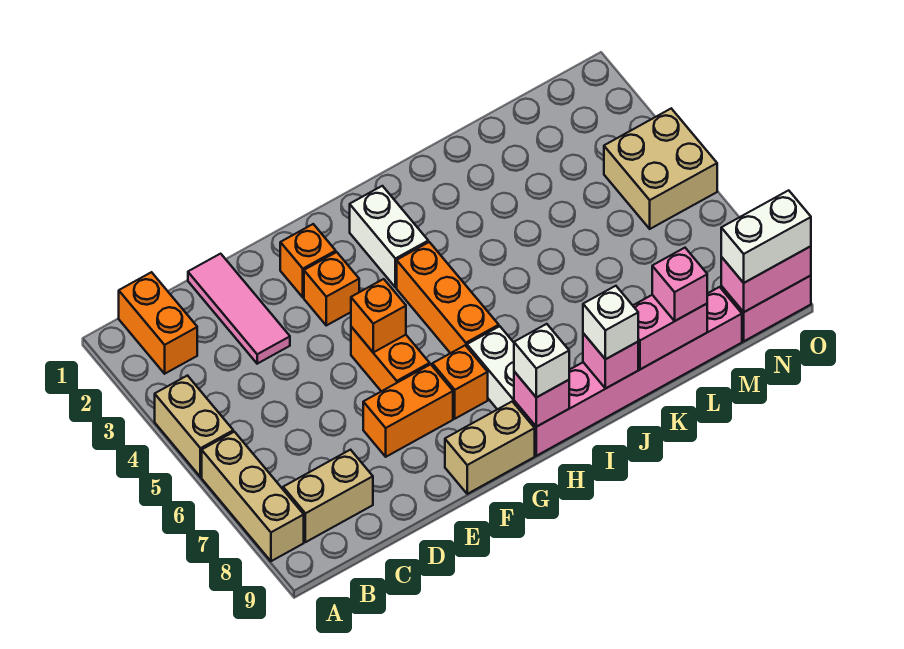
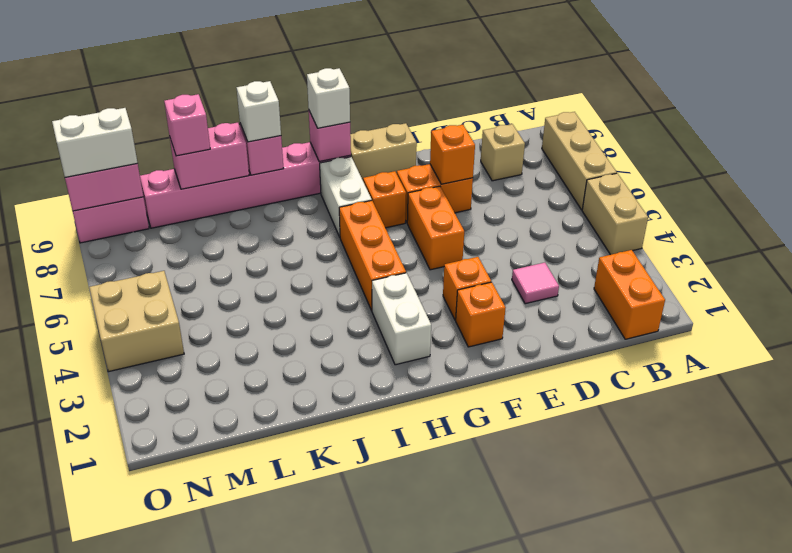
tan 1x2 brick [283,450,373,542] -> tan 1x1 brick [481,124,525,181]
pink 1x3 tile [188,254,290,364] -> pink 1x1 tile [512,263,559,304]
orange 1x1 brick [351,279,406,352] -> orange 1x1 brick moved to [430,125,475,184]

